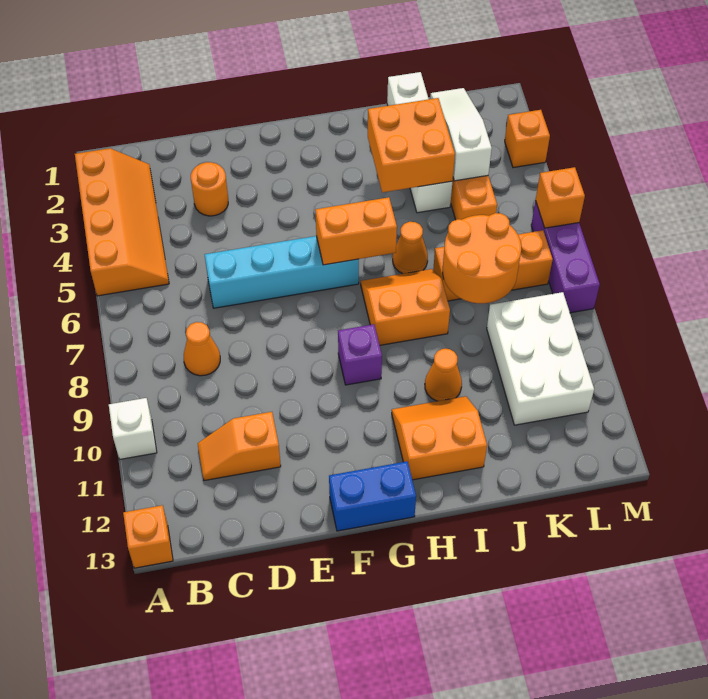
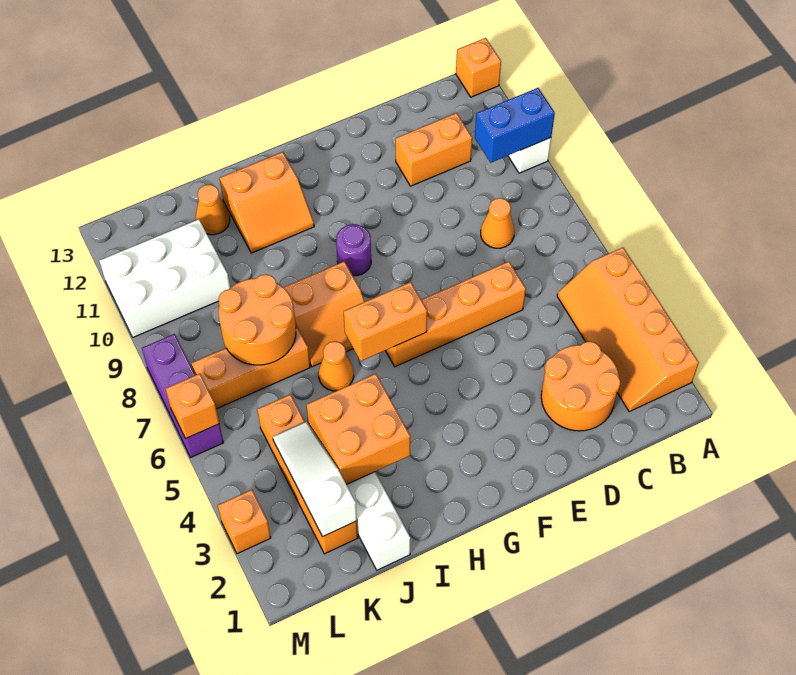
orange 1x2 slope [198,412,281,481] -> orange 1x2 brick [396,113,472,186]
orange 1x1 round brick [191,162,228,216] -> orange 2x2 round brick [541,341,621,431]
cyan 1x4 brick [205,236,359,308] -> orange 1x4 brick [385,262,526,367]
blue 1x2 brick [329,461,416,531] -> blue 1x2 brick moved to [475,88,555,163]
purple 1x1 brick [338,324,382,385] -> purple 1x1 round brick [336,224,371,276]
orange 1x1 cone [425,349,462,401] -> orange 1x1 cone moved to [196,184,230,235]
white 1x3 slope [430,88,492,181] -> white 1x3 slope turned to [273,422,357,537]
white 2x3 brick [487,292,594,425] -> white 2x3 brick turned to [100,219,230,337]

